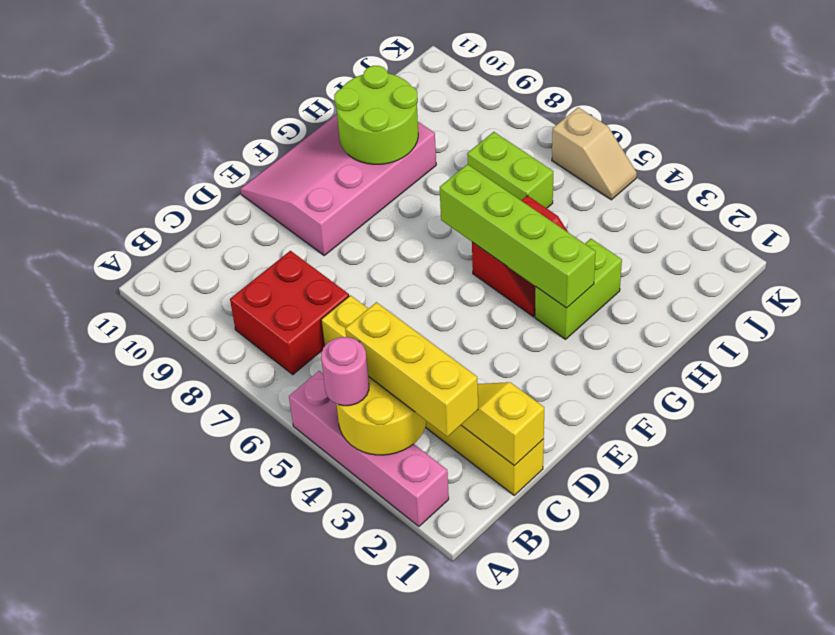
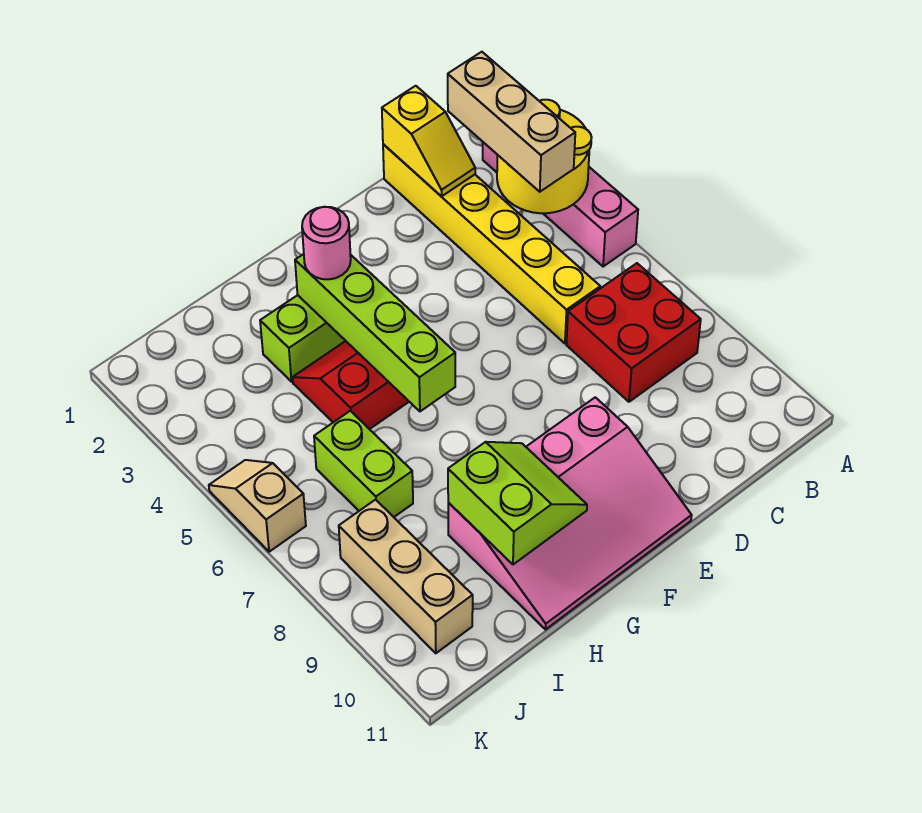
pink 1x1 round brick [321,337,369,406] -> pink 1x1 round brick moved to [302,207,351,279]
yellow 1x3 brick [345,302,478,437] -> tan 1x3 brick [448,52,575,192]
lime 2x2 round brick [334,66,418,164] -> lime 2x2 slope [448,442,587,564]
none -> tan 1x3 brick [339,500,473,653]

